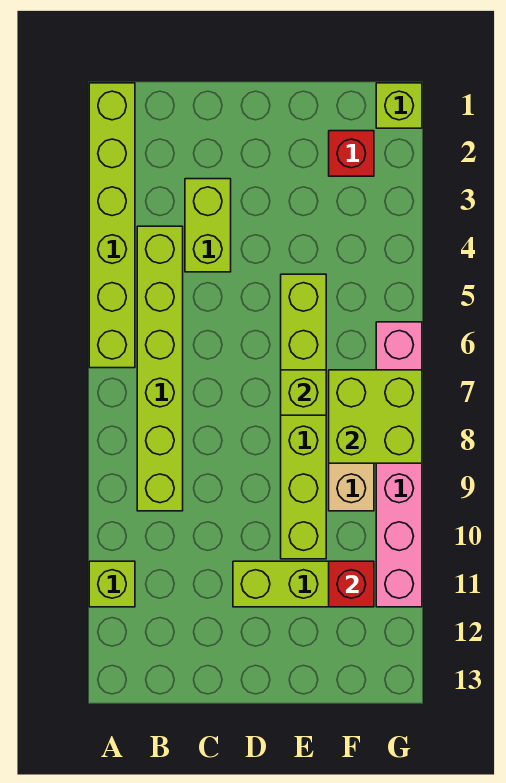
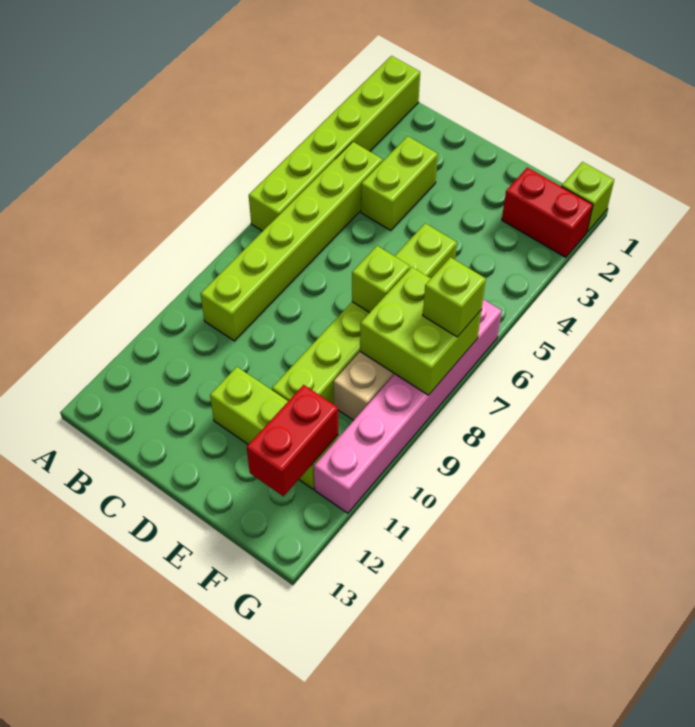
lime 1x1 brick [89,561,135,607] -> lime 1x1 brick moved to [423,257,486,337]
red 1x1 brick [329,131,374,176] -> red 1x2 brick [502,167,593,257]
red 1x1 brick [329,561,374,607] -> red 1x2 brick [247,385,338,496]

